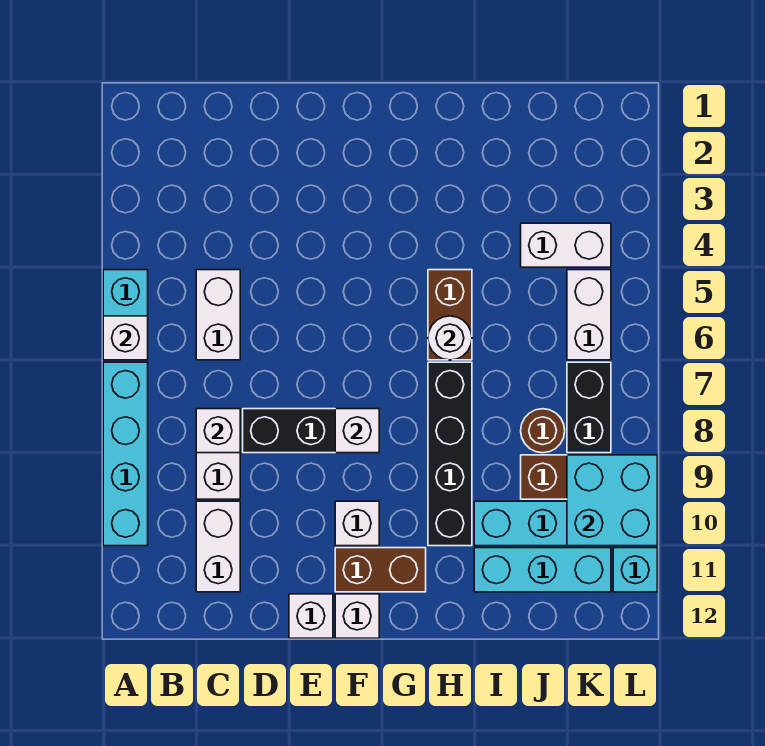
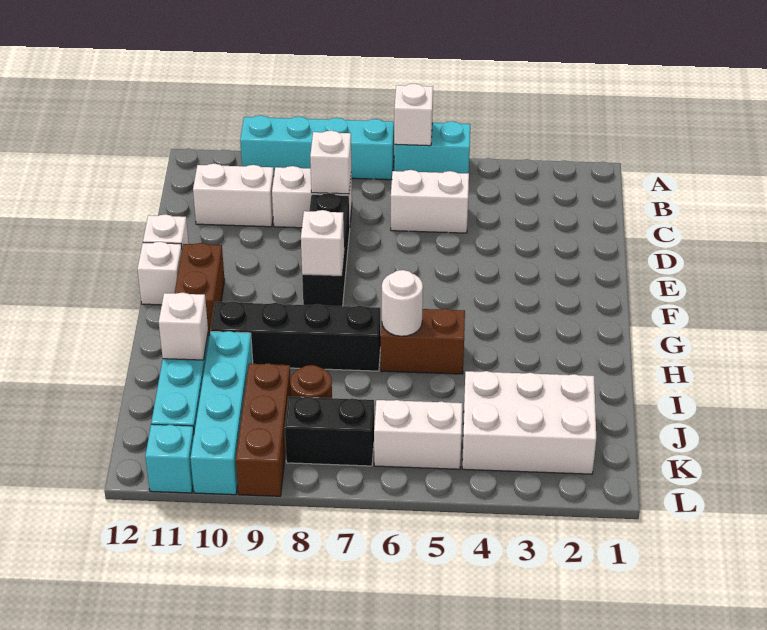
white 1x1 brick [335,501,379,546] -> white 1x1 brick moved to [159,293,208,360]
white 1x2 brick [521,223,611,267] -> white 2x3 brick [462,371,596,474]
cyan 2x2 brick [567,455,657,546] -> none

